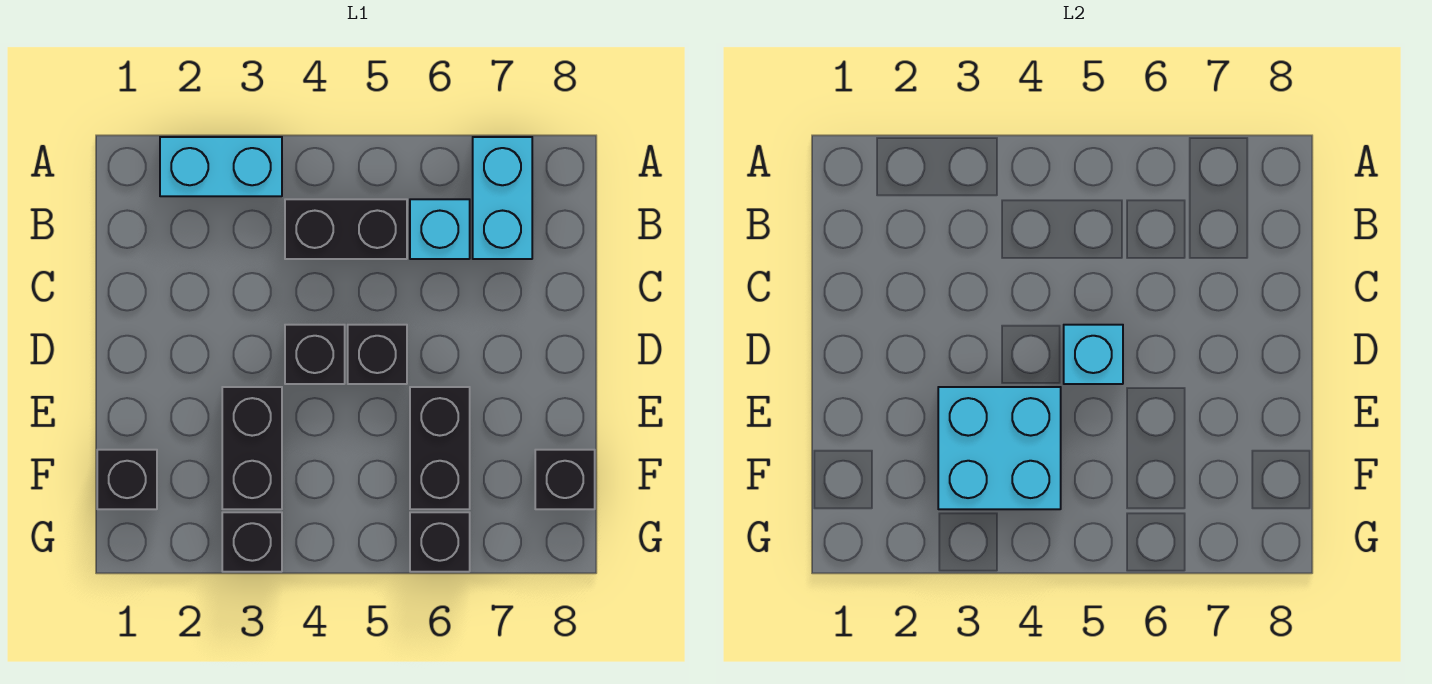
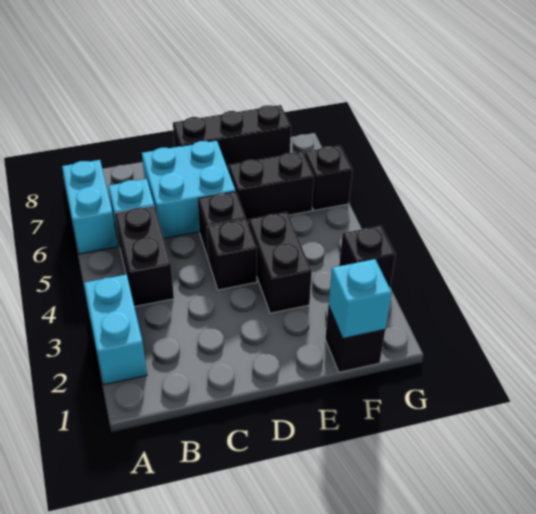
cyan 1x2 brick [473,137,532,259] -> cyan 1x2 brick turned to [62,160,118,254]
cyan 1x1 brick [1064,325,1123,384] -> cyan 1x1 brick moved to [329,259,392,338]
black 1x2 brick [222,387,282,509] -> black 1x2 brick turned to [248,212,312,313]
cyan 2x2 brick [938,387,1061,509] -> cyan 2x2 brick moved to [142,140,236,238]
black 1x1 brick [535,450,595,509] -> black 1x3 brick [173,105,291,169]

